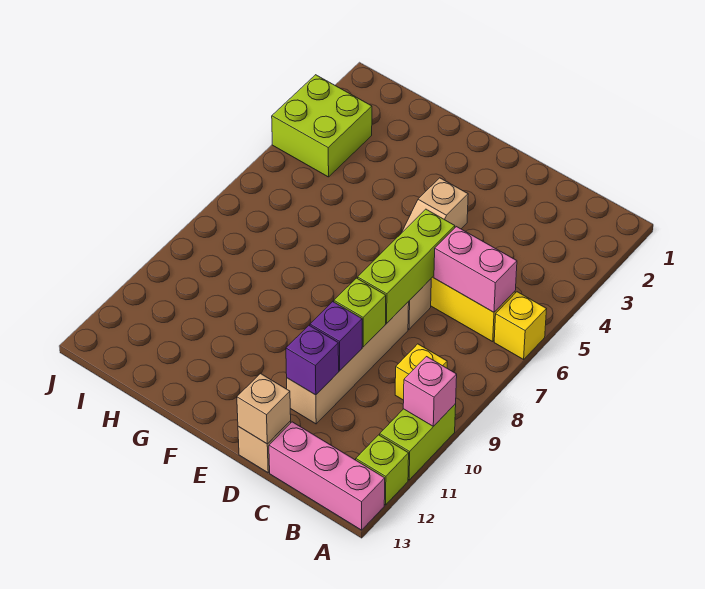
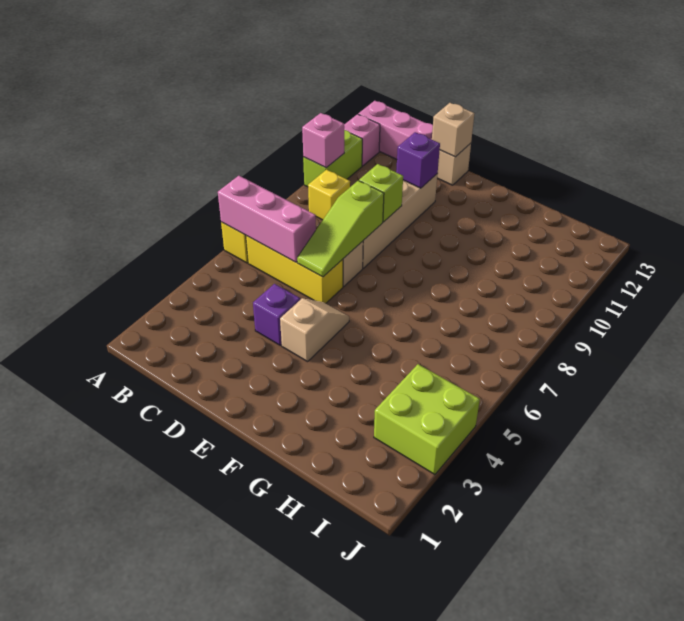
lime 1x1 brick [356,435,409,505] -> pink 1x1 brick [344,114,380,166]
pink 1x2 brick [434,227,517,312] -> pink 1x3 brick [218,176,316,262]
lime 1x3 brick [358,209,455,323] -> lime 1x3 slope [297,181,384,277]
purple 1x1 brick [310,302,362,371] -> purple 1x1 brick moved to [253,284,300,345]

